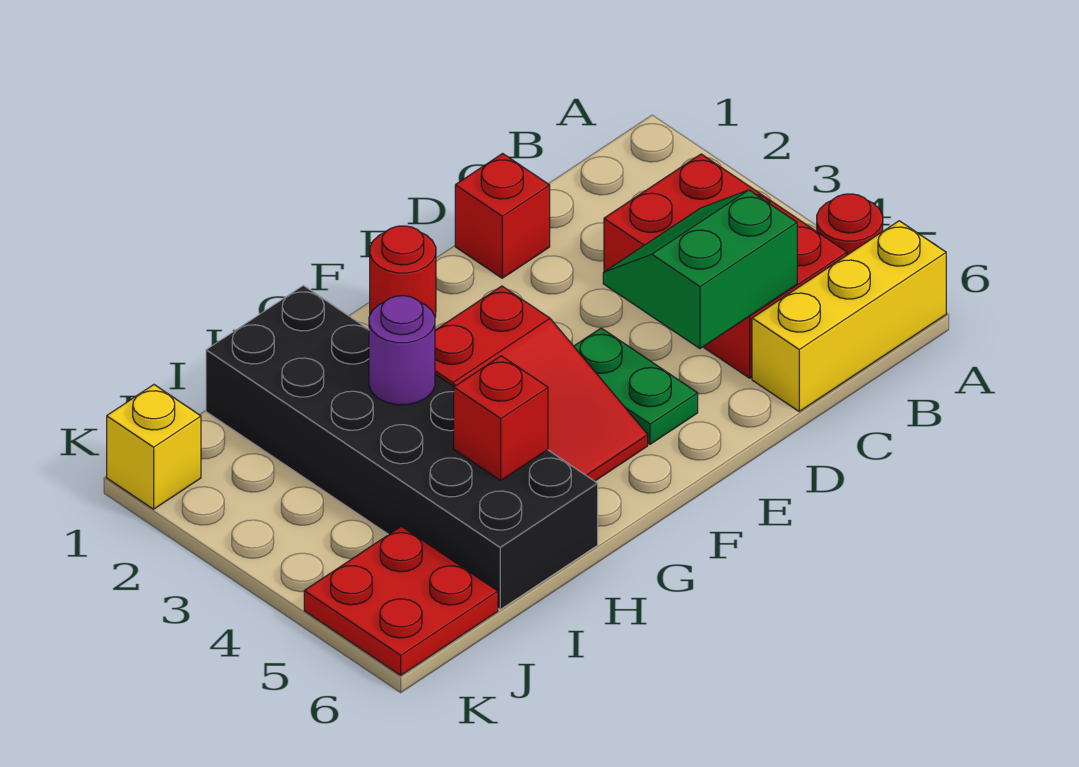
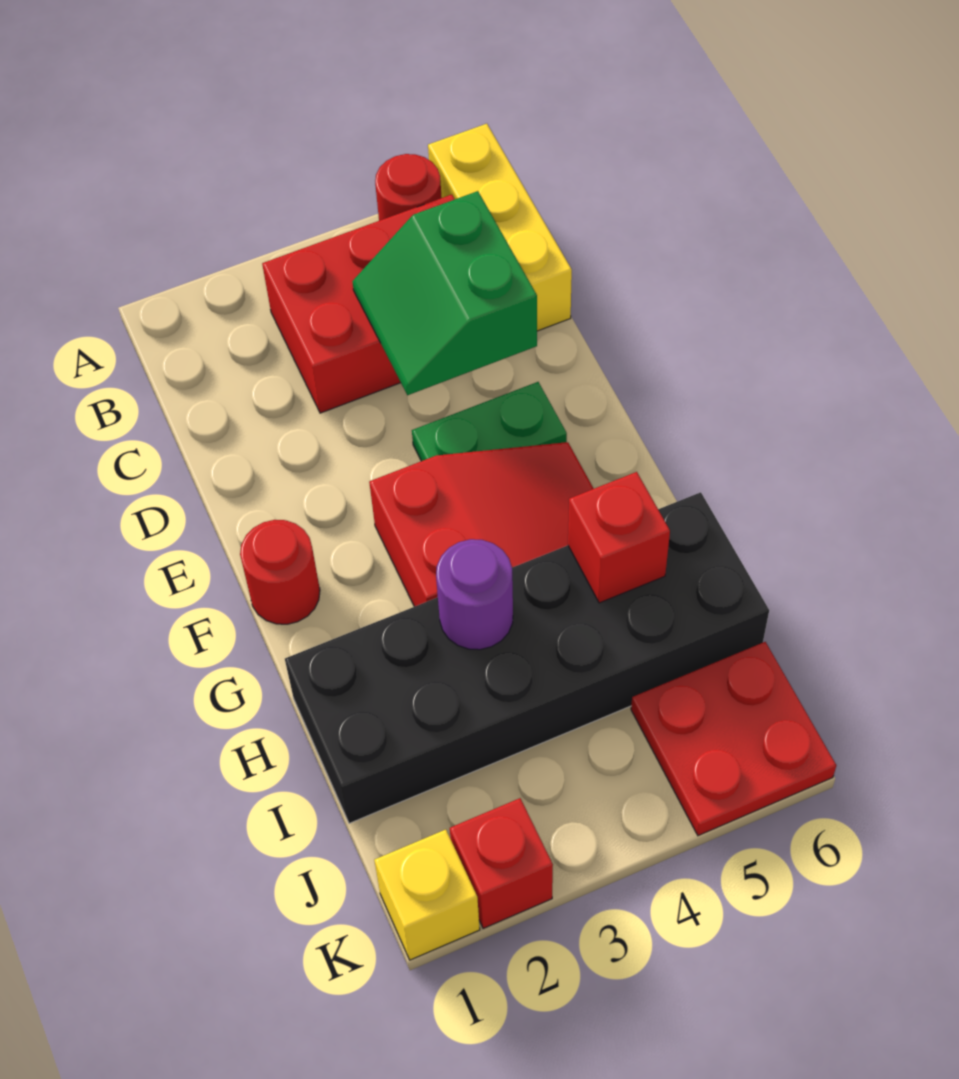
red 1x1 brick [455,154,550,278] -> red 1x1 brick moved to [450,798,553,928]

